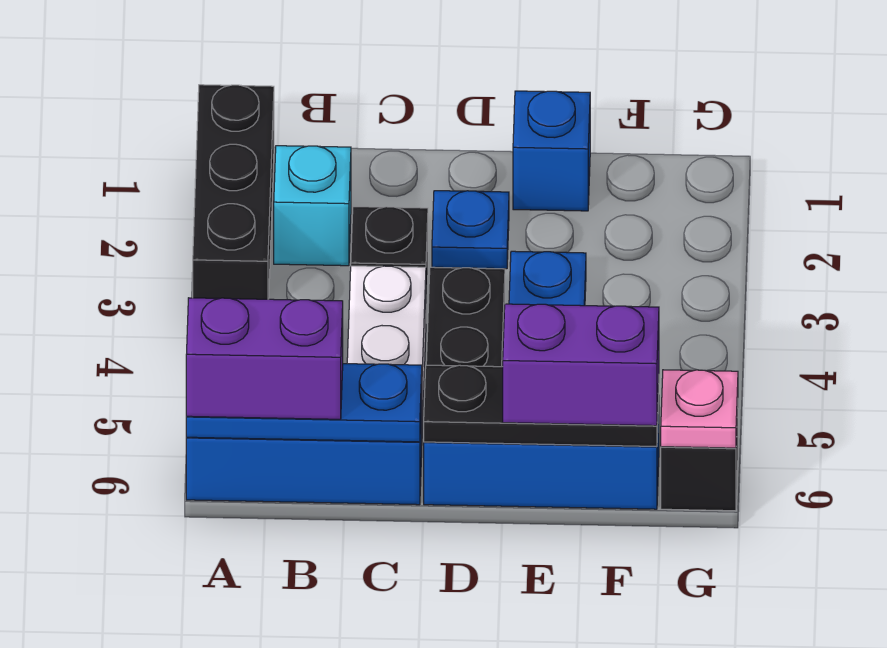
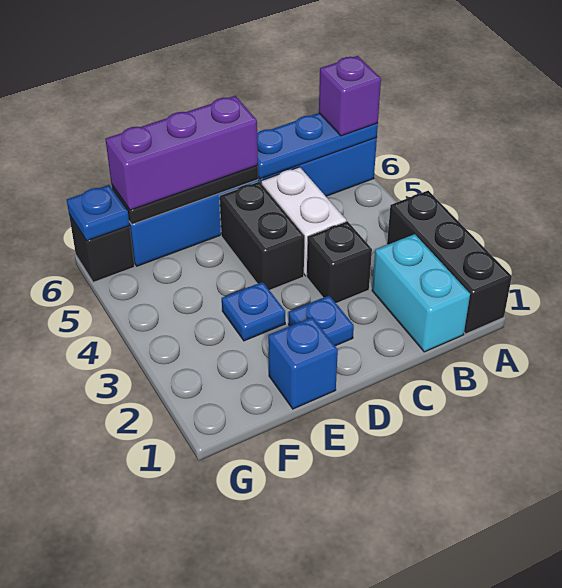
purple 1x2 brick [186,298,343,419] -> purple 1x1 brick [319,56,381,136]
cyan 1x1 brick [274,146,351,266] -> cyan 1x2 brick [372,234,470,352]
purple 1x2 brick [503,304,659,426] -> purple 1x3 brick [106,96,258,210]
pink 1x1 plate [661,370,738,448] -> blue 1x1 plate [67,185,130,241]

